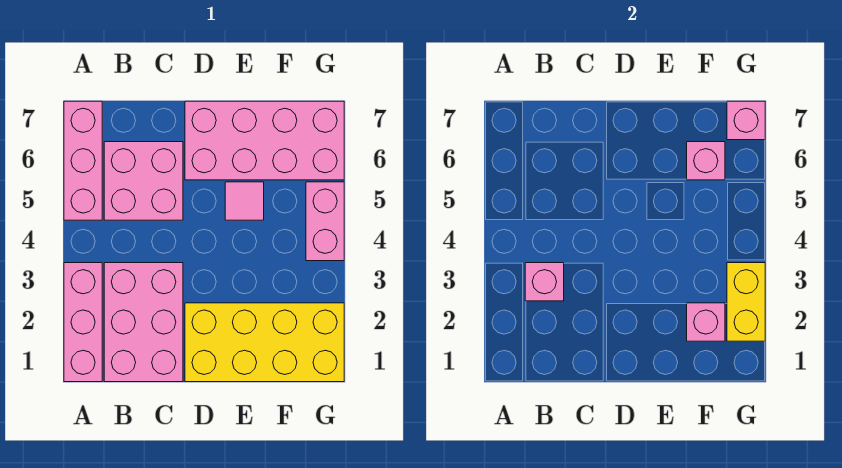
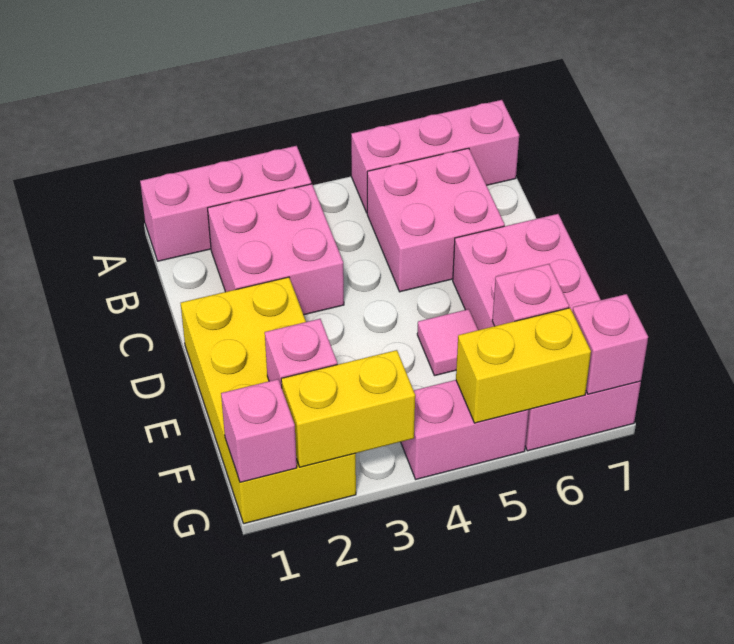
pink 2x3 brick [104,263,183,382] -> pink 2x2 brick [208,184,344,315]
pink 1x1 brick [525,263,564,301] -> pink 1x1 brick moved to [221,379,297,482]
none -> yellow 1x2 brick [456,308,591,423]

